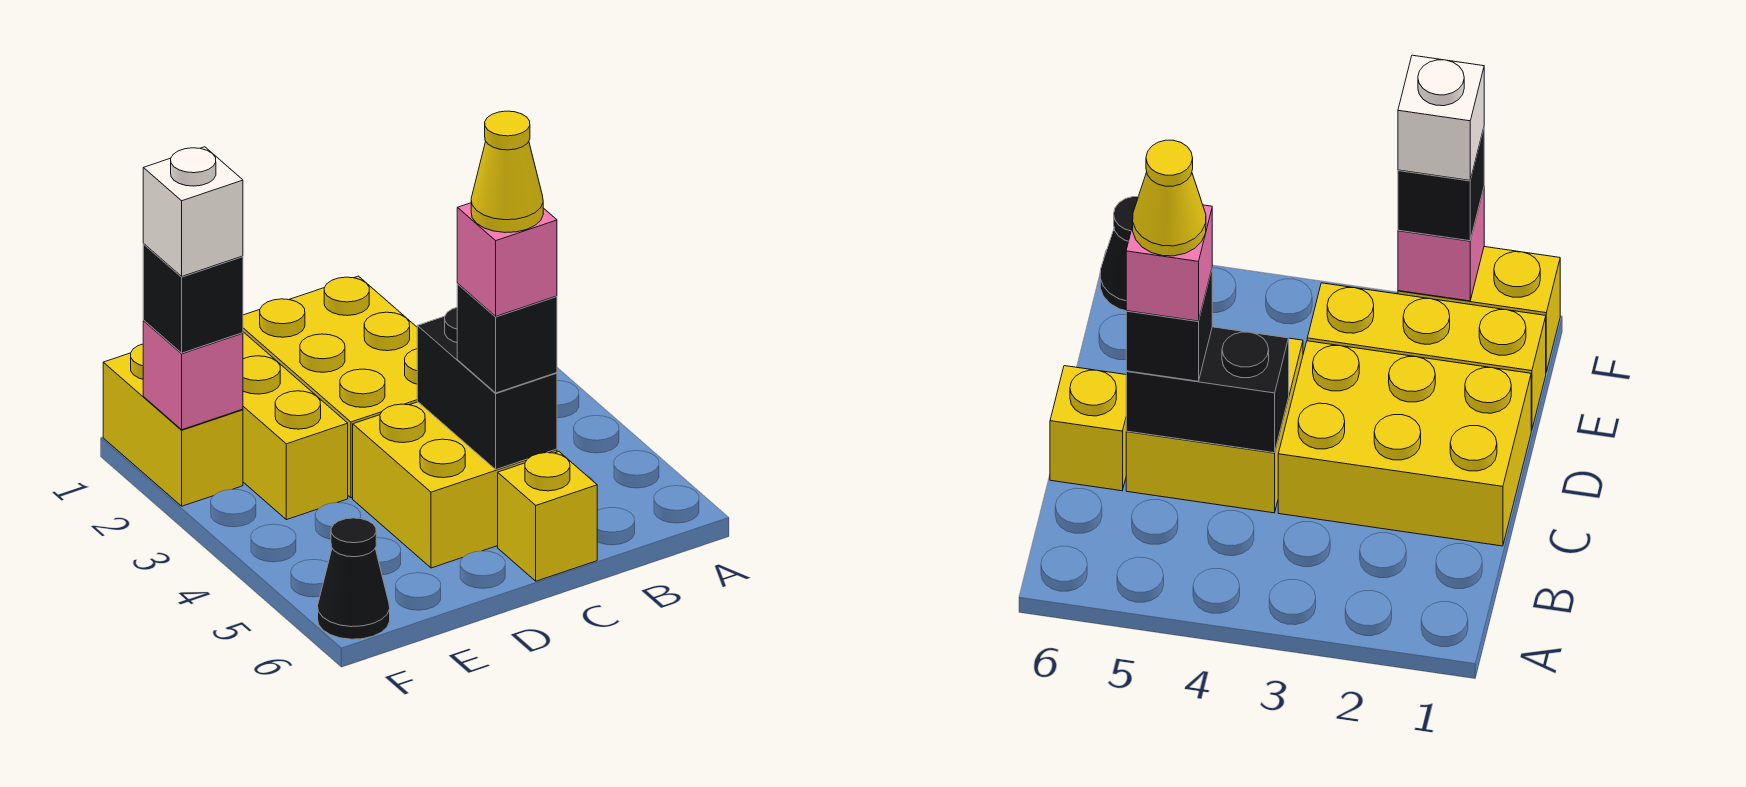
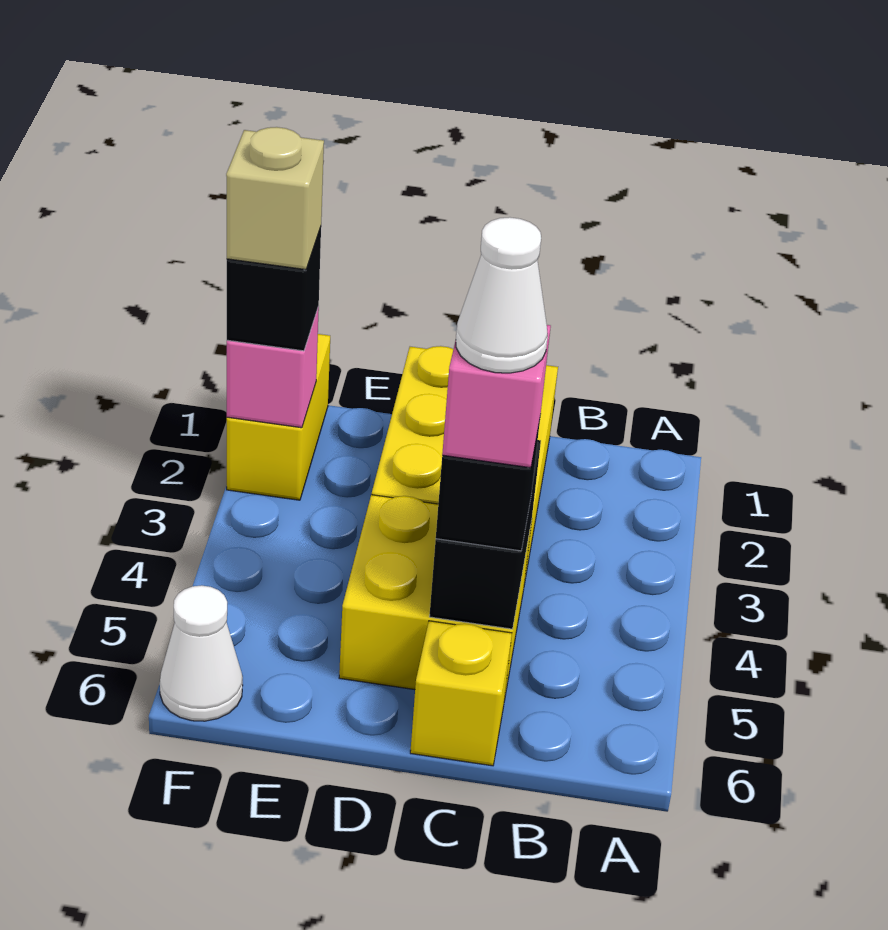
yellow 1x1 cone [471,111,543,232] -> white 1x1 cone [456,217,548,373]
yellow 1x3 brick [243,332,348,520] -> none
white 1x1 brick [143,147,243,276] -> tan 1x1 brick [226,127,324,270]
black 1x1 cone [318,518,390,639] -> white 1x1 cone [160,585,243,721]

